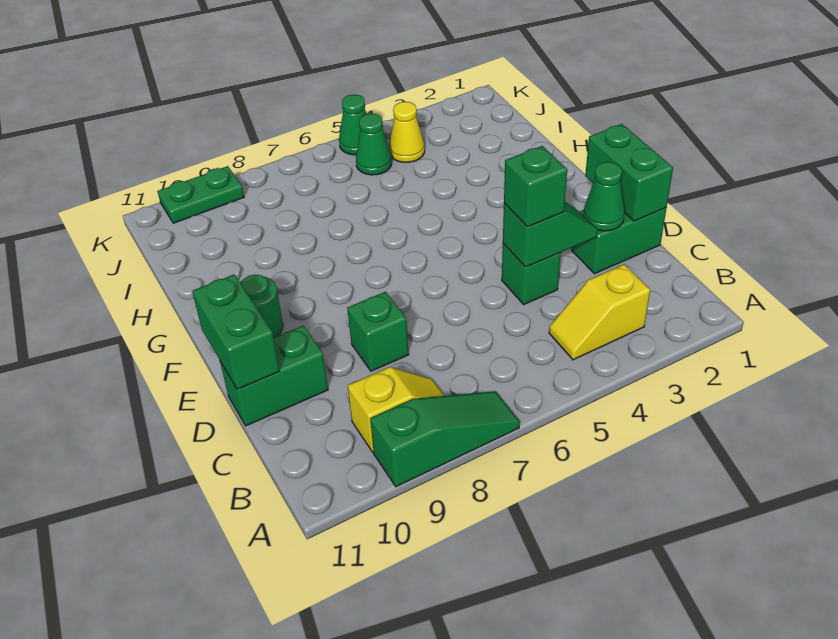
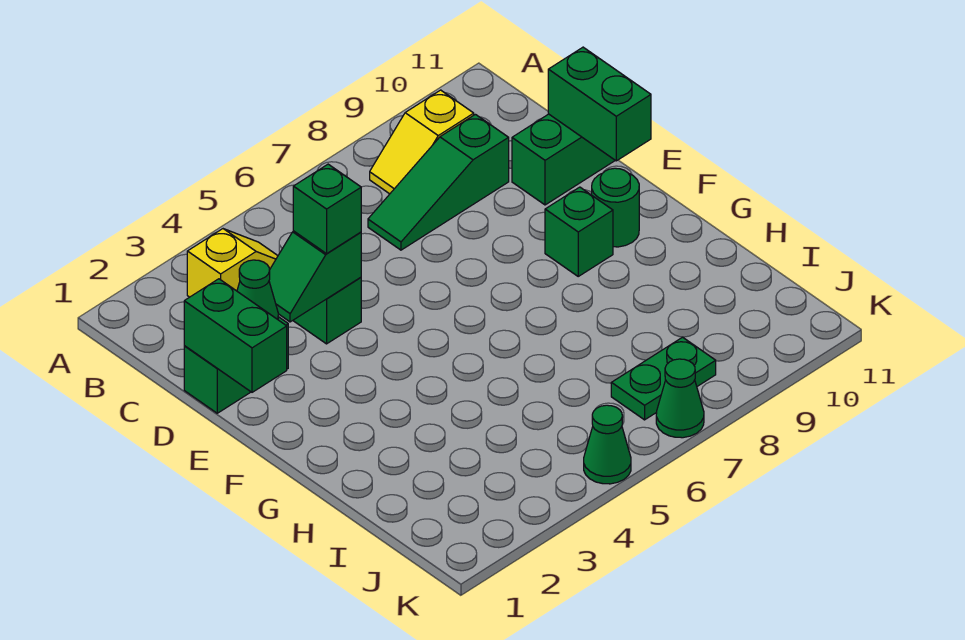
green 1x3 slope [370,391,520,487] -> green 1x3 slope moved to [368,114,509,250]
green 1x1 brick [347,292,409,371] -> green 1x1 brick moved to [545,187,613,276]
yellow 1x1 cone [389,102,425,162] -> none
green 1x1 cone [356,114,392,175] -> green 1x1 cone moved to [656,359,704,438]
green 1x2 plate [158,166,244,223] -> green 1x2 plate moved to [611,337,716,420]

